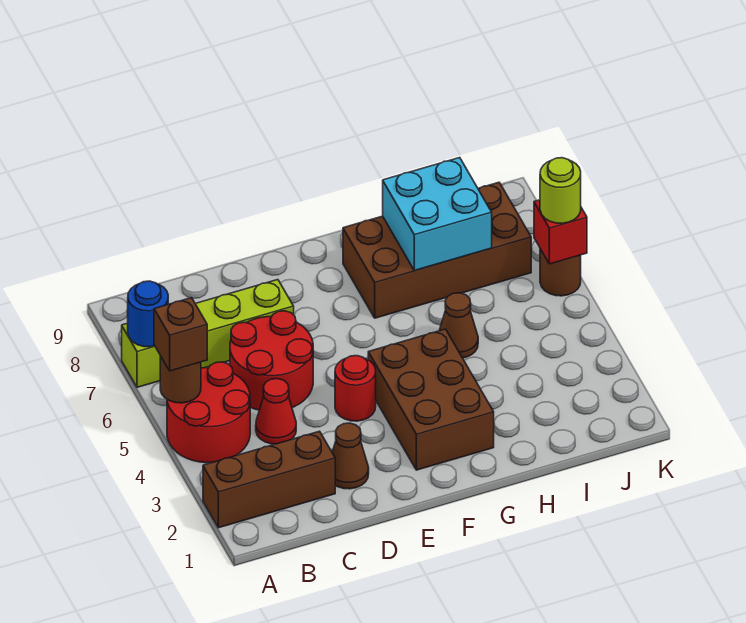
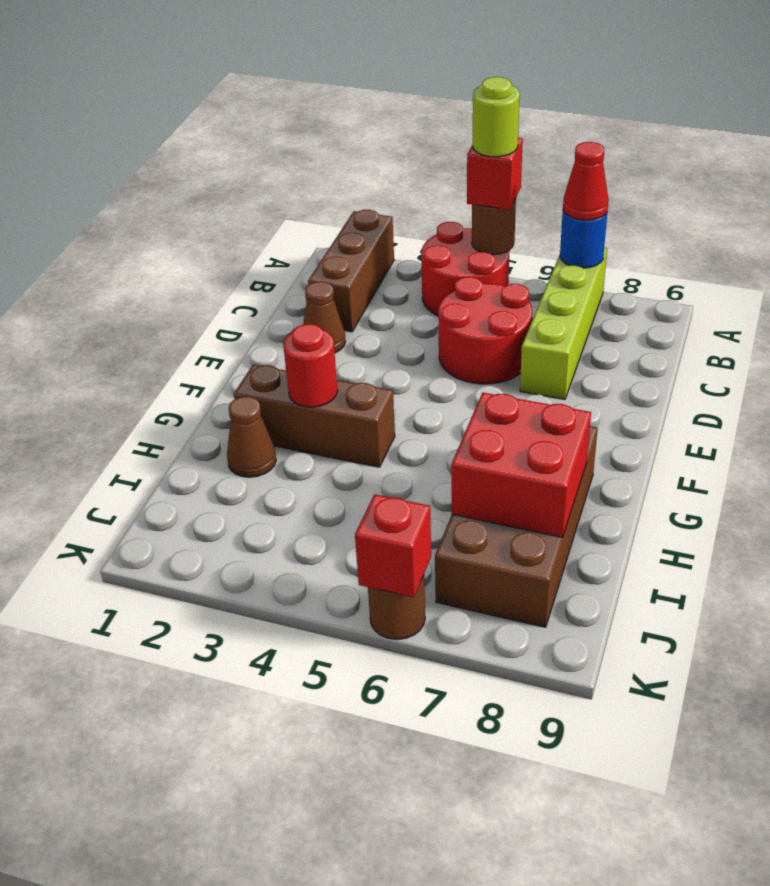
brown 1x1 brick [154,298,207,371] -> red 1x1 brick [467,138,523,210]
red 1x1 cone [256,379,296,444] -> red 1x1 cone moved to [563,142,609,220]
red 1x1 round brick [335,356,376,421] -> red 1x1 round brick moved to [283,324,338,407]
brown 2x3 brick [368,329,494,470] -> brown 1x3 brick [234,365,395,467]
brown 1x1 cone [439,293,478,358] -> brown 1x1 cone moved to [227,397,276,477]
cyan 2x2 brick [383,158,492,270] -> red 2x2 brick [451,393,591,537]
lime 1x1 round brick [540,158,581,223] -> lime 1x1 round brick moved to [473,77,520,157]

